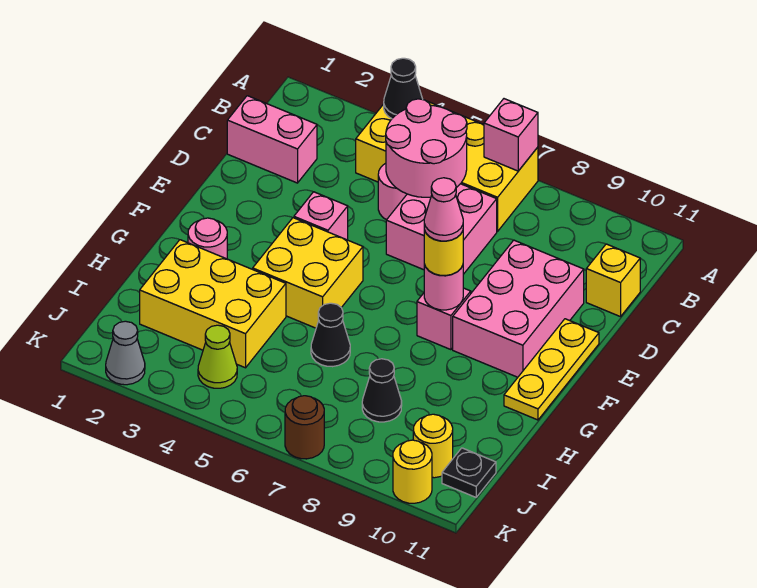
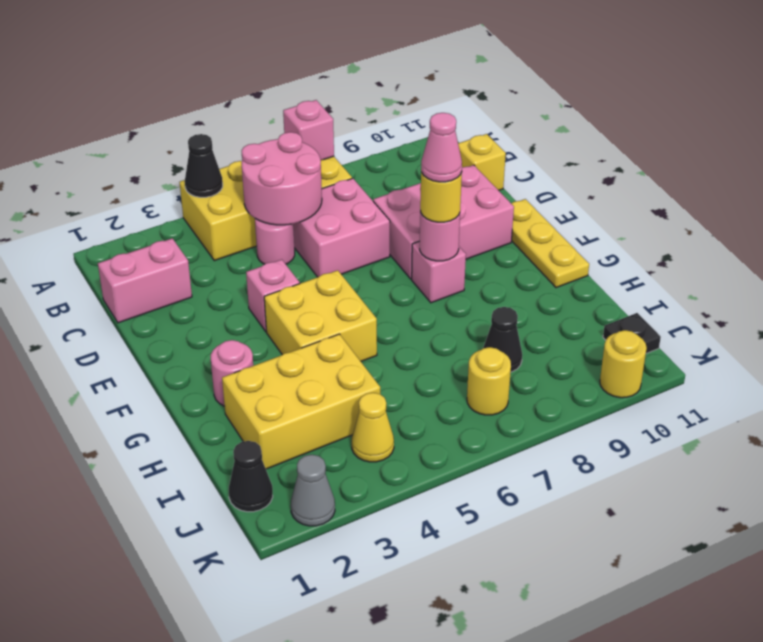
pink 2x3 brick [453,240,584,377] -> pink 2x3 brick turned to [373,165,514,279]
black 1x1 cone [311,303,350,367] -> black 1x1 cone moved to [229,441,273,512]
lime 1x1 cone [198,325,237,388] -> yellow 1x1 cone [352,393,394,462]
yellow 1x1 round brick [413,414,453,478] -> yellow 1x1 round brick moved to [467,347,511,415]
brown 1x1 round brick [285,396,324,459] -> none

